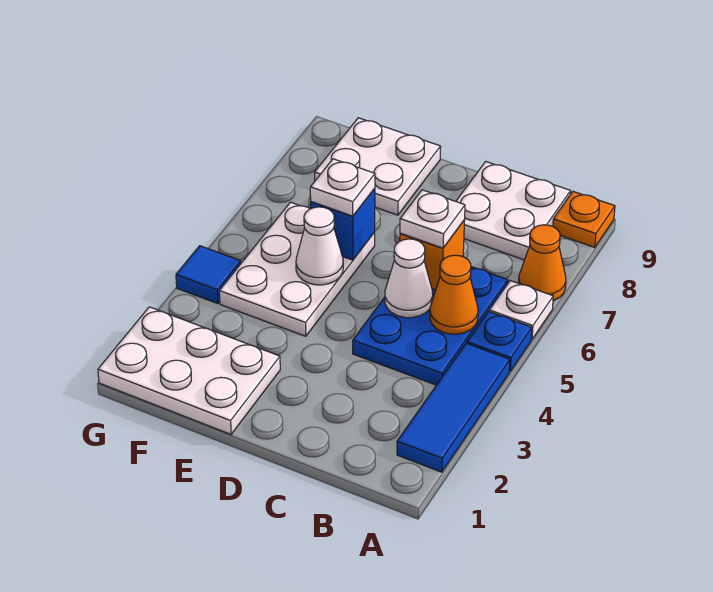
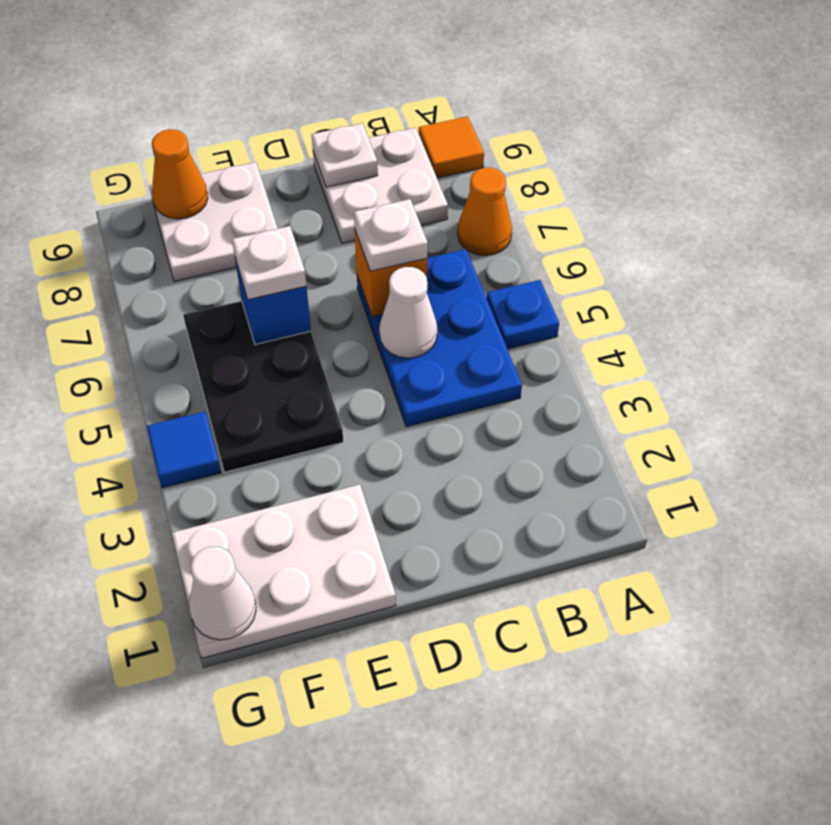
blue 1x3 tile [397,343,510,472] -> none
white 1x1 plate [489,281,553,339] -> white 1x1 plate moved to [312,123,378,187]
orange 1x1 plate [553,191,615,247] -> orange 1x1 tile [419,116,484,178]
orange 1x1 cone [430,255,478,334] -> orange 1x1 cone moved to [152,129,208,219]
white 2x3 plate [219,202,375,336] -> black 2x3 plate [183,301,343,472]
white 1x1 cone [296,207,343,285] -> white 1x1 cone moved to [189,547,256,640]

